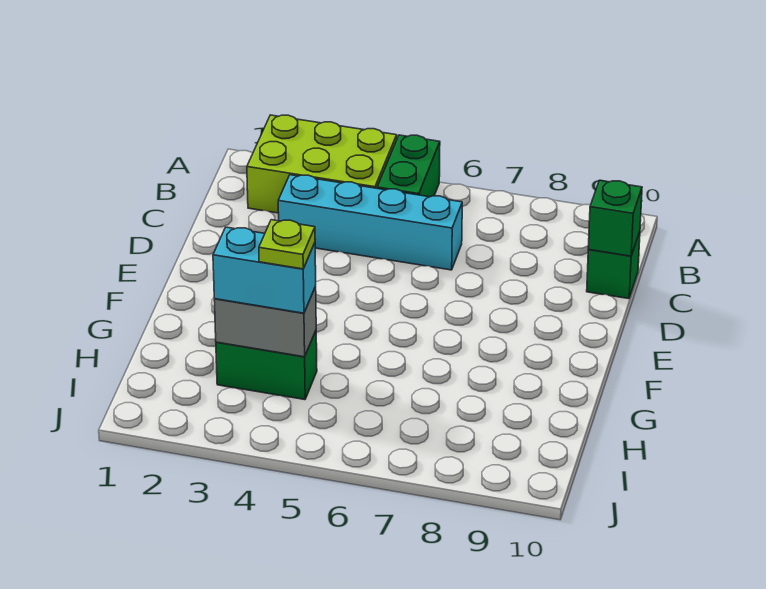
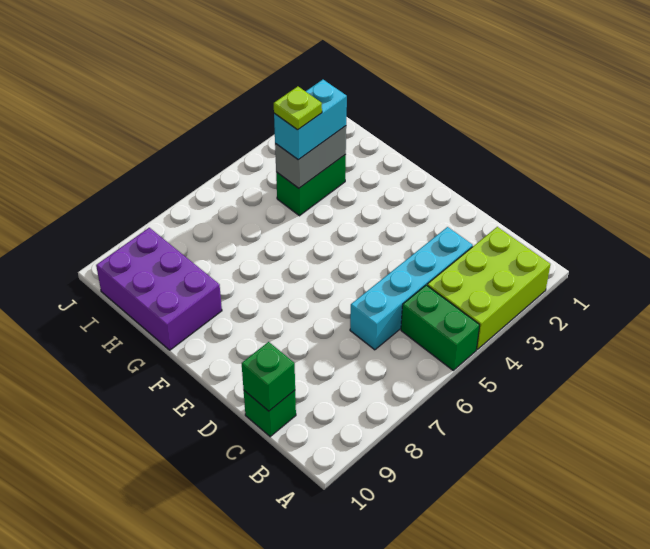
none -> purple 2x3 brick [96,228,222,350]

